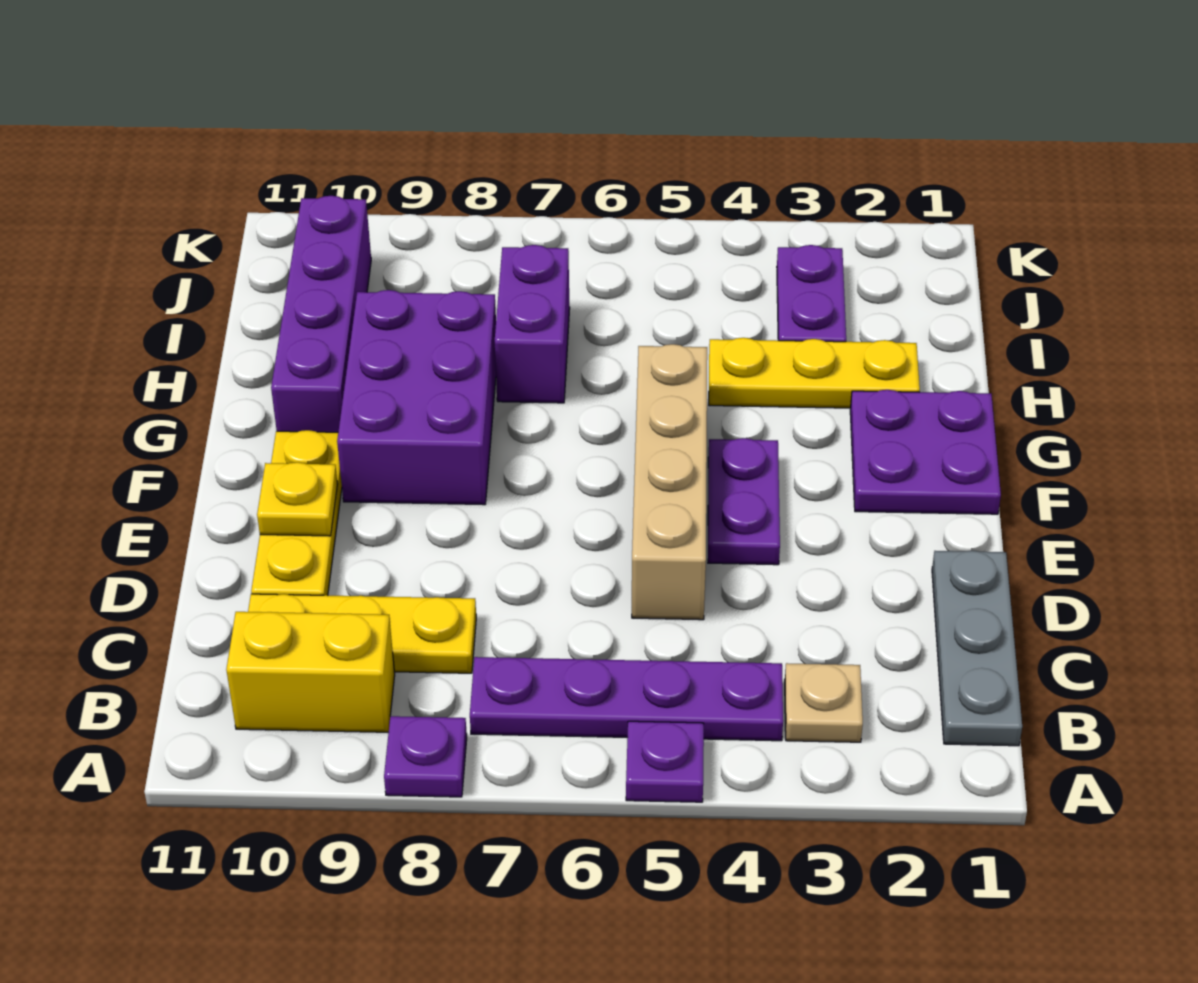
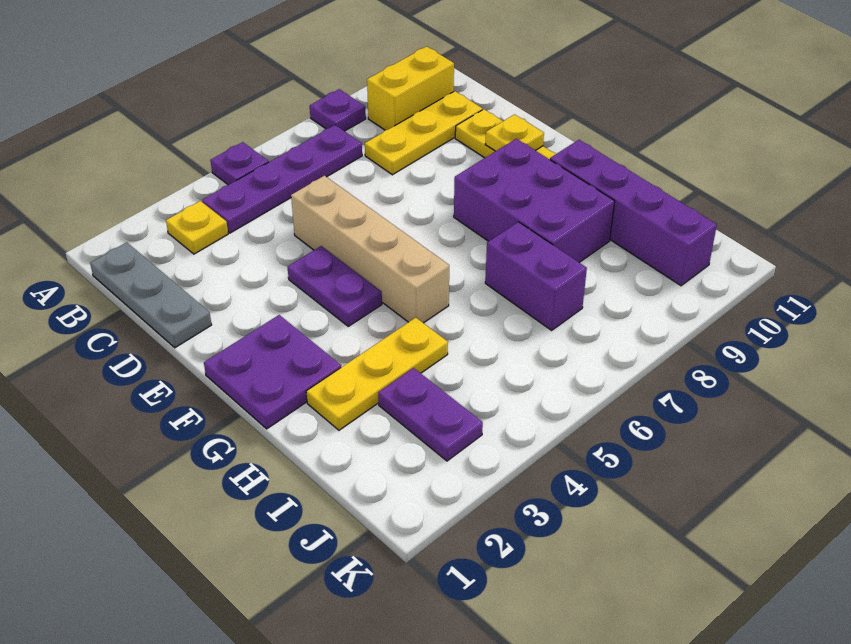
tan 1x1 plate [785,663,863,742] -> yellow 1x1 plate [166,201,228,254]

